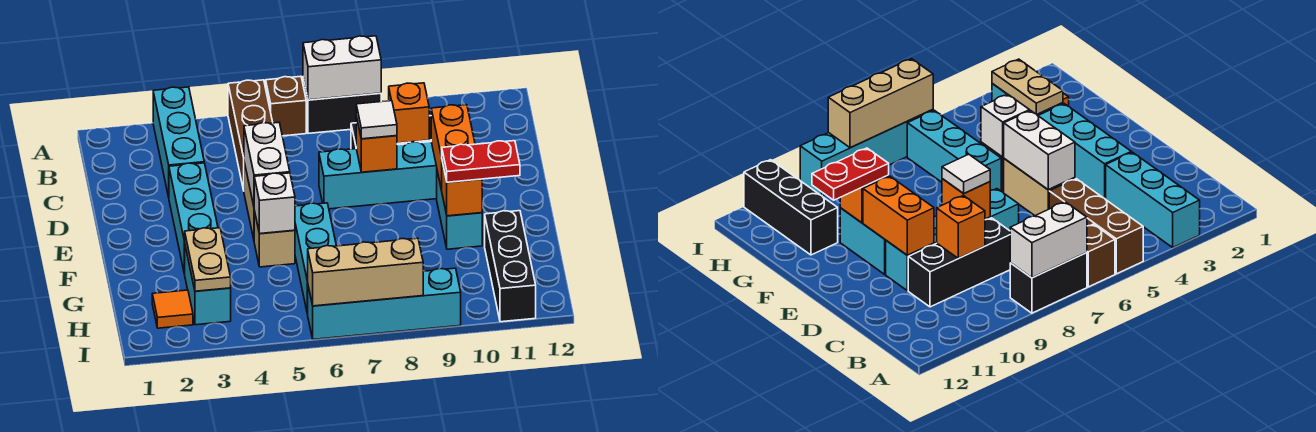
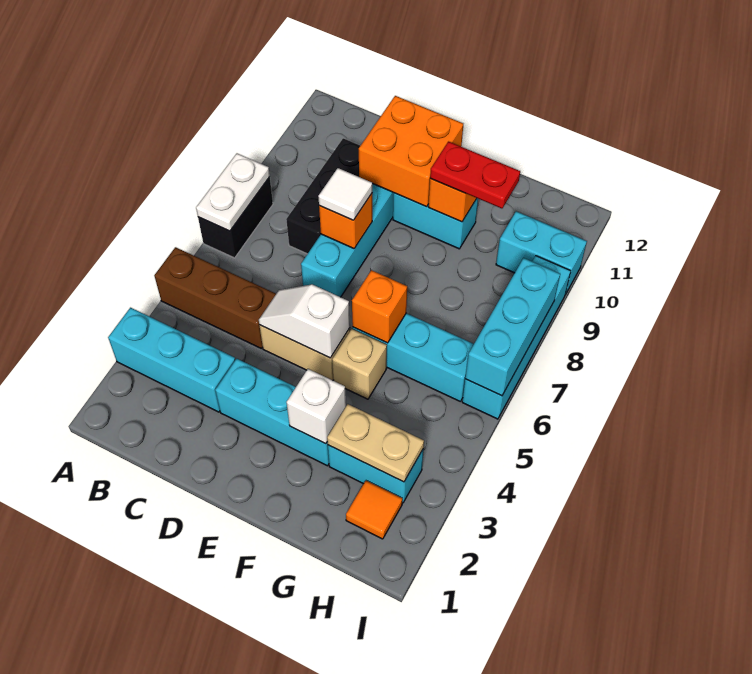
brown 1x1 brick [266,76,306,136] -> none
white 1x2 brick [303,36,381,100] -> white 1x2 plate [196,153,270,231]
orange 1x1 brick [389,83,429,143] -> orange 1x1 brick moved to [352,270,407,343]
white 1x2 brick [244,122,290,206] -> white 1x2 slope [259,284,350,358]
orange 1x2 brick [431,105,475,190] -> orange 2x2 brick [359,96,463,207]
white 1x1 brick [254,173,295,234] -> white 1x1 brick moved to [287,369,346,444]
red 1x2 plate [442,141,520,182] -> red 1x2 plate turned to [430,142,520,208]
black 1x3 brick [485,211,536,322] -> none
none -> cyan 1x2 brick [496,211,587,295]
tan 1x3 brick [308,238,423,306] -> cyan 1x3 brick [465,258,560,396]

